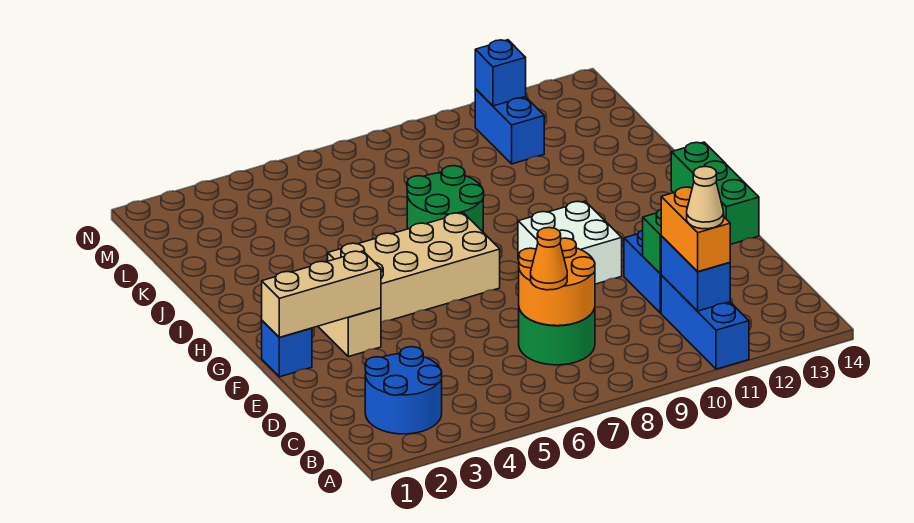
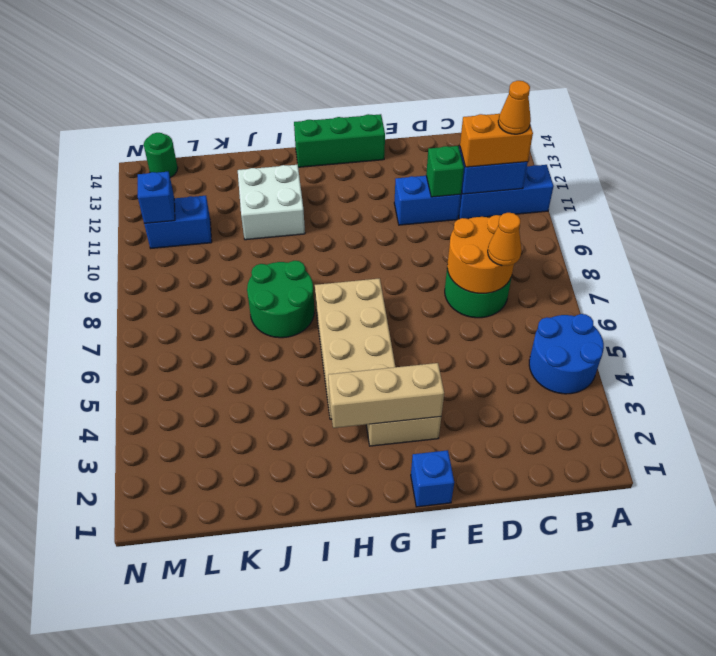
blue 2x2 round brick [365,347,442,434] -> blue 2x2 round brick moved to [529,314,604,394]
tan 1x1 cone [687,166,724,229] -> orange 1x1 cone [498,81,531,134]
tan 1x3 brick [262,251,381,337] -> tan 1x3 brick turned to [328,363,444,428]
white 2x2 brick [518,201,622,284] -> white 2x2 brick moved to [238,165,305,240]
none -> green 1x1 round brick [144,133,178,177]

